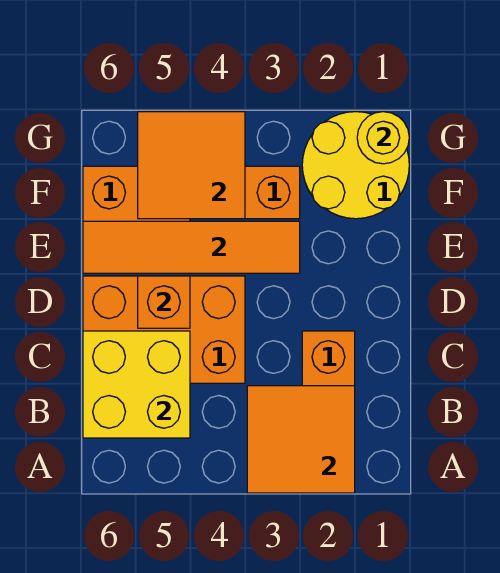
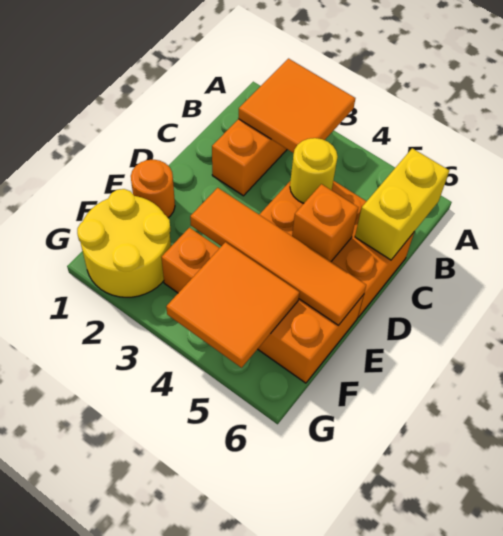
yellow 2x2 brick [83,331,190,438] -> yellow 1x2 brick [355,148,449,260]
none -> orange 1x1 round brick [131,160,175,218]
yellow 1x1 round brick [357,112,409,164] -> yellow 1x1 round brick moved to [290,138,338,203]

